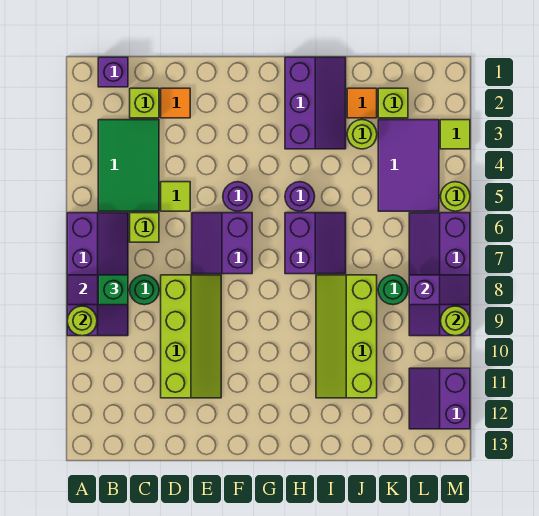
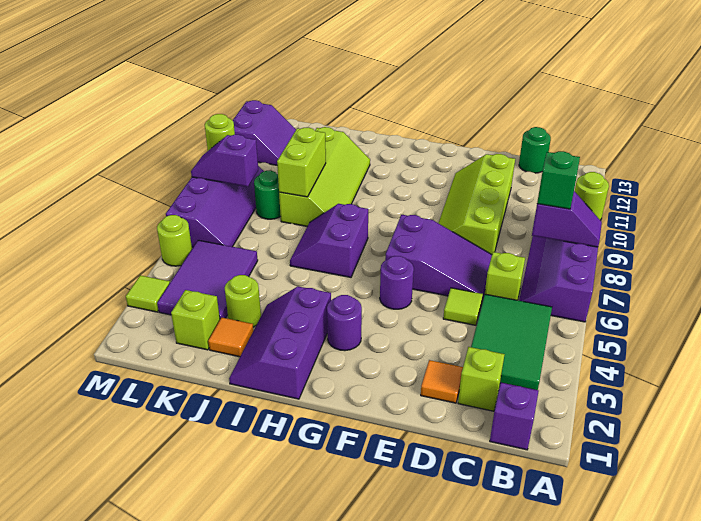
green 1x1 round brick [130,275,159,305] -> green 1x1 round brick moved to [519,127,551,173]
purple 2x2 slope [192,213,252,274] -> purple 2x3 slope [385,215,492,300]
purple 1x1 round brick [285,182,315,211] -> purple 1x1 round brick moved to [327,295,362,351]
none -> lime 1x2 brick [277,128,326,197]

